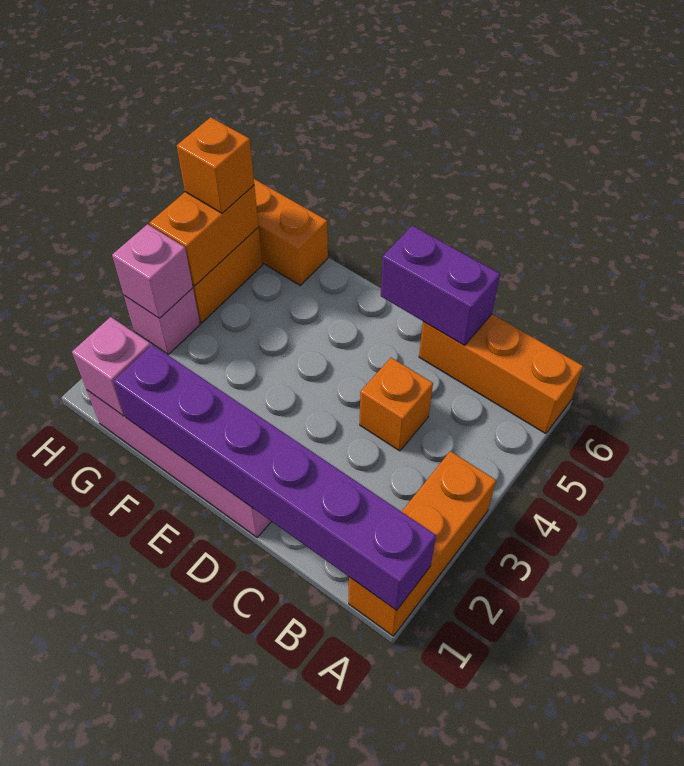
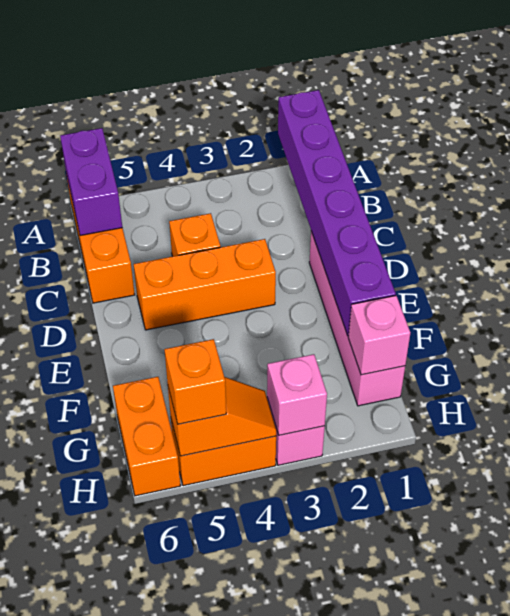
orange 1x3 brick [349,451,496,636] -> orange 1x3 brick moved to [134,239,276,330]
purple 1x2 brick [381,226,500,346] -> purple 1x2 brick moved to [60,128,122,236]
orange 1x2 brick [149,185,259,286] -> orange 1x2 slope [168,377,276,456]

